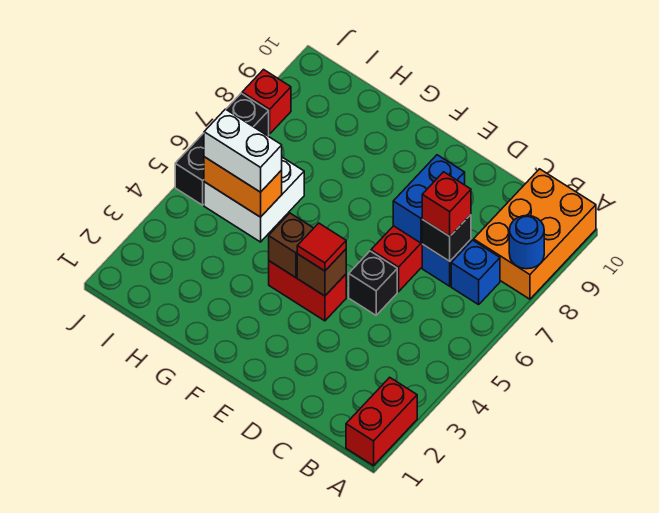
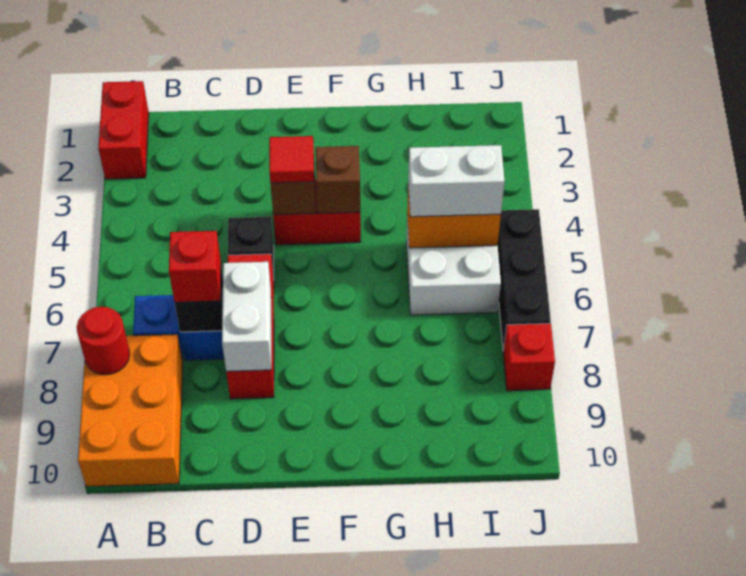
blue 1x1 round brick [509,215,544,269] -> red 1x1 round brick [77,307,130,375]
blue 1x2 brick [393,155,465,243] -> white 1x2 brick [222,262,271,372]

